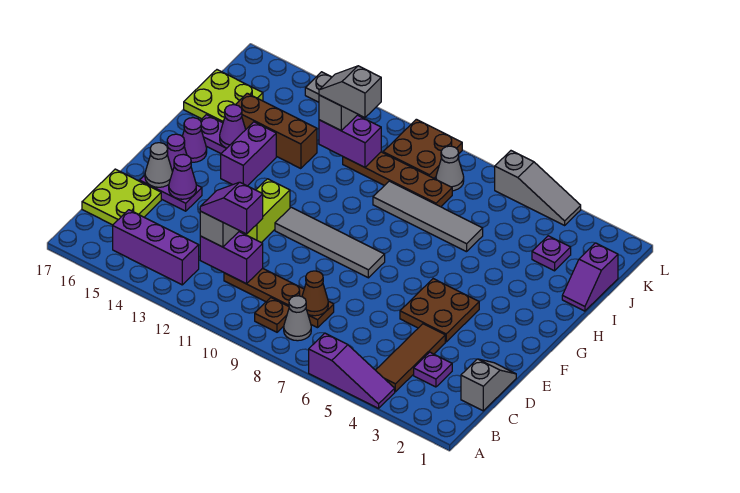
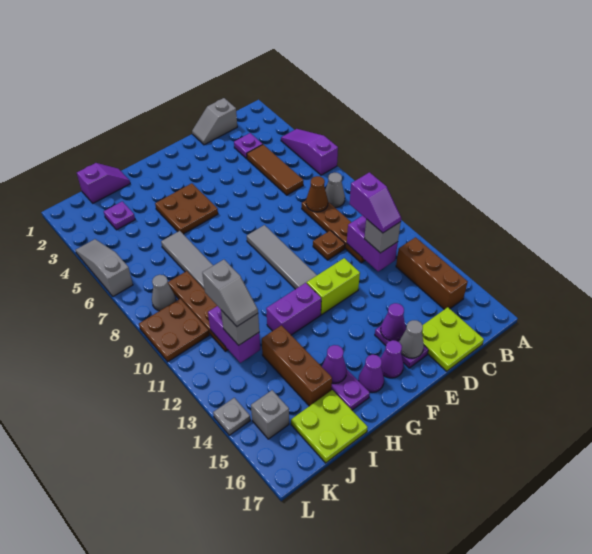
brown 1x3 tile [376,324,445,392] -> brown 1x3 tile turned to [247,145,303,195]
brown 1x1 plate [255,298,289,332] -> brown 1x1 plate moved to [313,230,345,260]
purple 1x3 brick [113,210,199,285] -> brown 1x3 brick [396,237,468,309]
brown 2x2 plate [400,279,479,342] -> brown 2x2 plate moved to [155,183,218,234]
purple 1x2 brick [221,122,276,186] -> purple 1x2 brick moved to [266,283,321,335]
none -> grey 1x1 brick [251,390,289,439]

